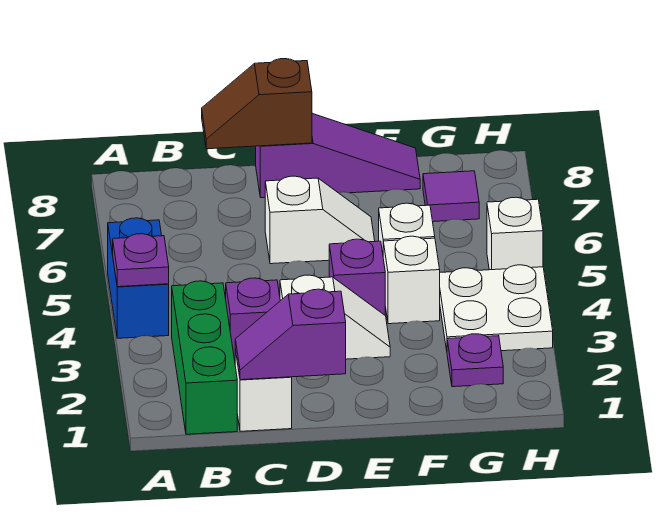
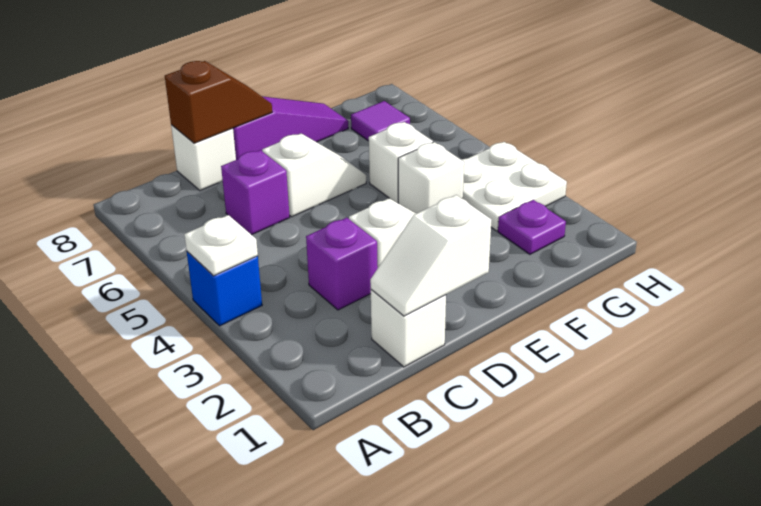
blue 1x2 brick [108,218,169,338] -> blue 1x1 brick [187,252,262,326]
purple 1x1 plate [113,234,169,287] -> white 1x1 plate [184,215,258,276]
green 1x3 brick [172,281,237,434] -> none
purple 1x2 slope [235,289,346,380] -> white 1x2 slope [370,195,491,316]
brown 1x2 slope [202,59,312,149] -> brown 1x2 slope turned to [165,61,272,143]
purple 1x1 brick [329,239,385,315] -> purple 1x1 brick moved to [221,150,290,235]
white 1x1 brick [487,197,543,270] -> white 1x1 brick moved to [171,125,236,191]

